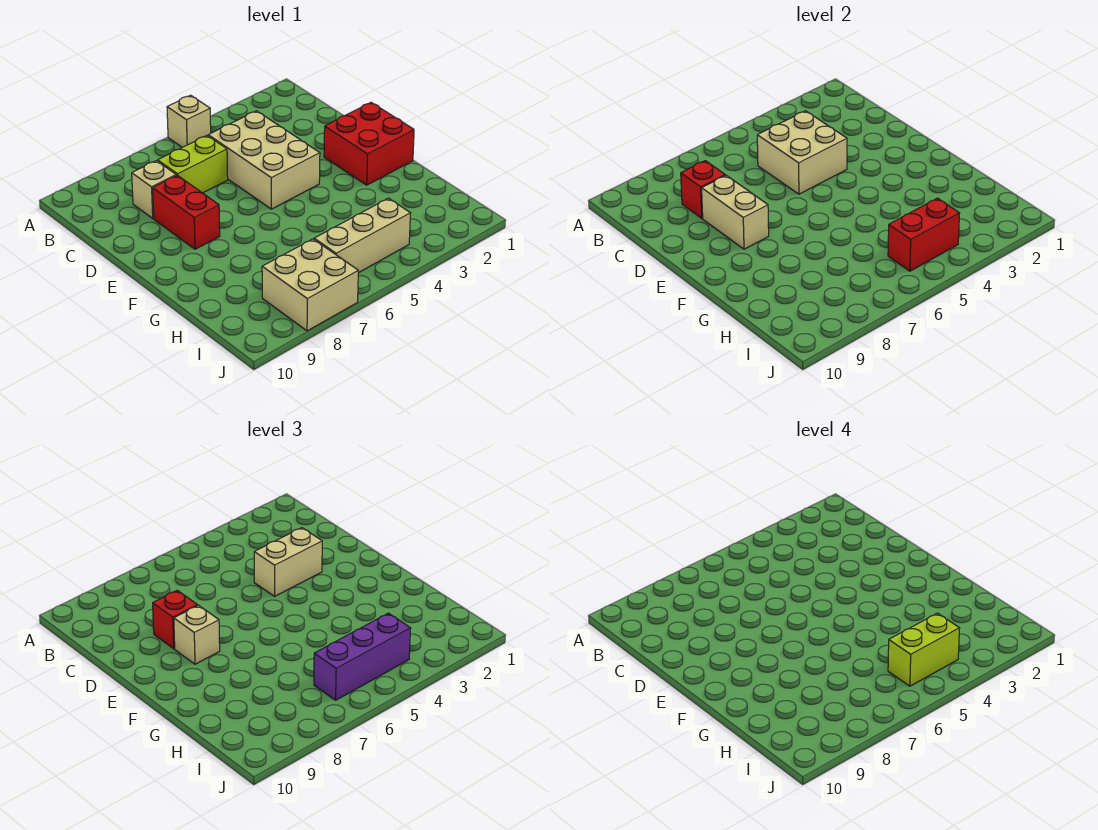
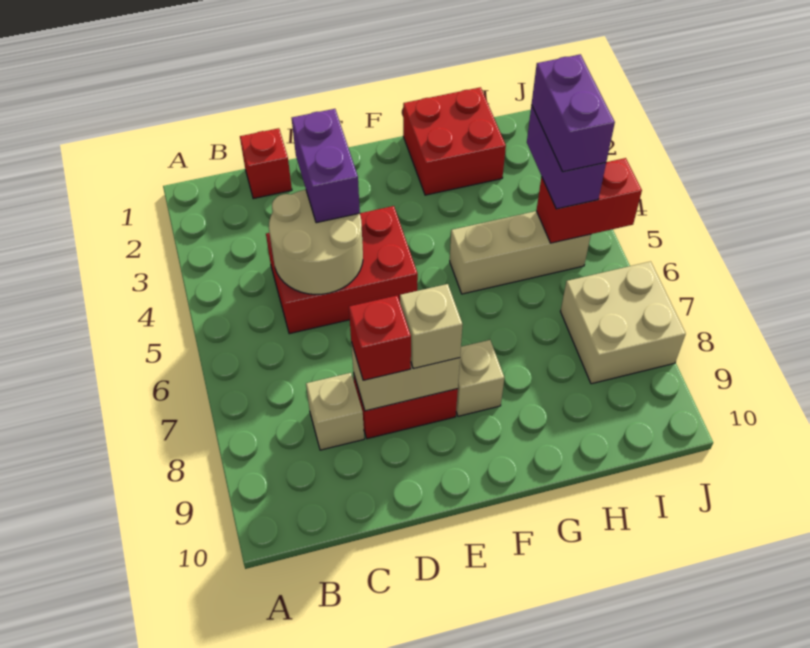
tan 1x1 brick [167,95,211,147] -> tan 1x1 brick moved to [456,340,504,416]
tan 2x3 brick [208,111,320,209] -> red 2x3 brick [266,206,418,334]
tan 2x2 brick [757,111,847,194] -> tan 2x2 round brick [269,190,363,294]
lime 1x2 brick [158,136,228,193] -> none
red 1x1 brick [681,161,725,218] -> red 1x1 brick moved to [240,128,292,199]
tan 1x2 brick [254,528,322,596] -> purple 1x2 brick [292,109,360,223]
red 2x2 brick [324,103,414,185] -> red 2x2 brick moved to [403,87,506,195]
tan 1x3 brick [314,198,411,273] -> tan 1x3 brick turned to [450,211,591,294]
red 1x2 brick [888,198,960,271] -> red 1x2 brick turned to [536,158,642,243]
purple 1x3 brick [314,613,411,700] -> purple 1x2 brick [527,105,606,209]
lime 1x2 brick [888,613,960,686] -> purple 1x2 brick [532,54,615,172]

